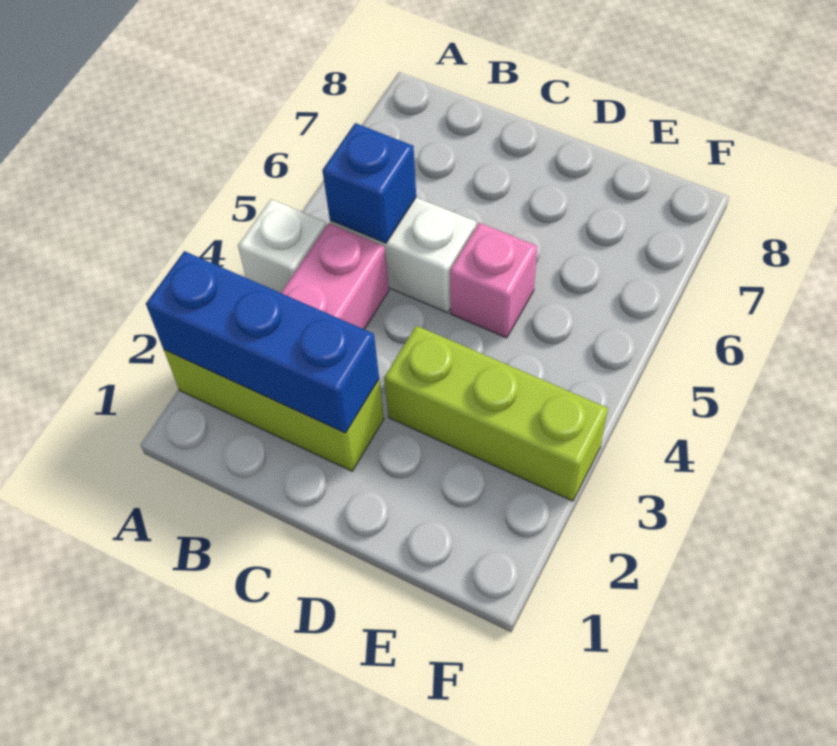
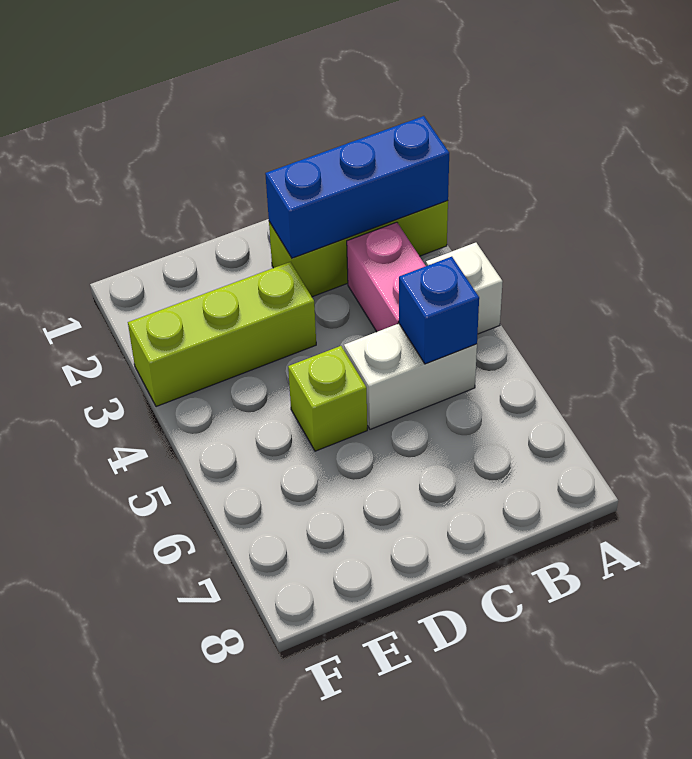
pink 1x1 brick [450,223,537,338] -> lime 1x1 brick [288,346,367,451]

